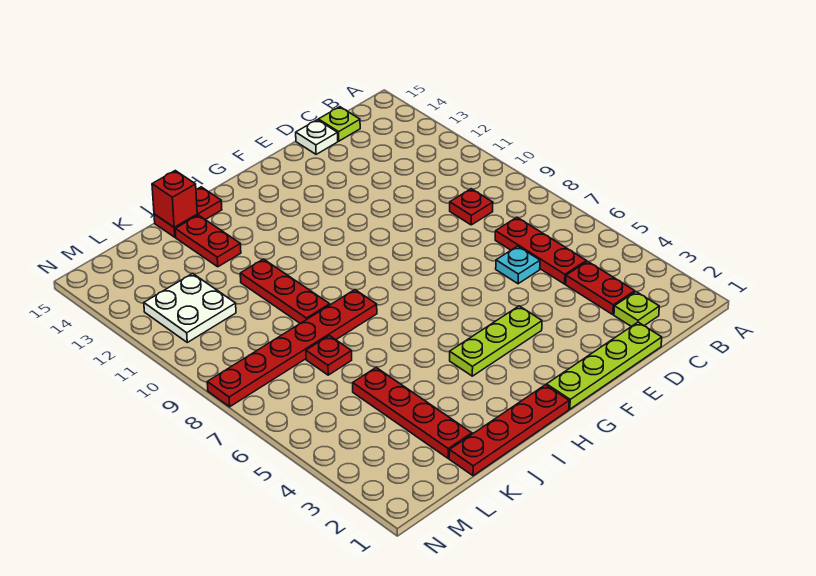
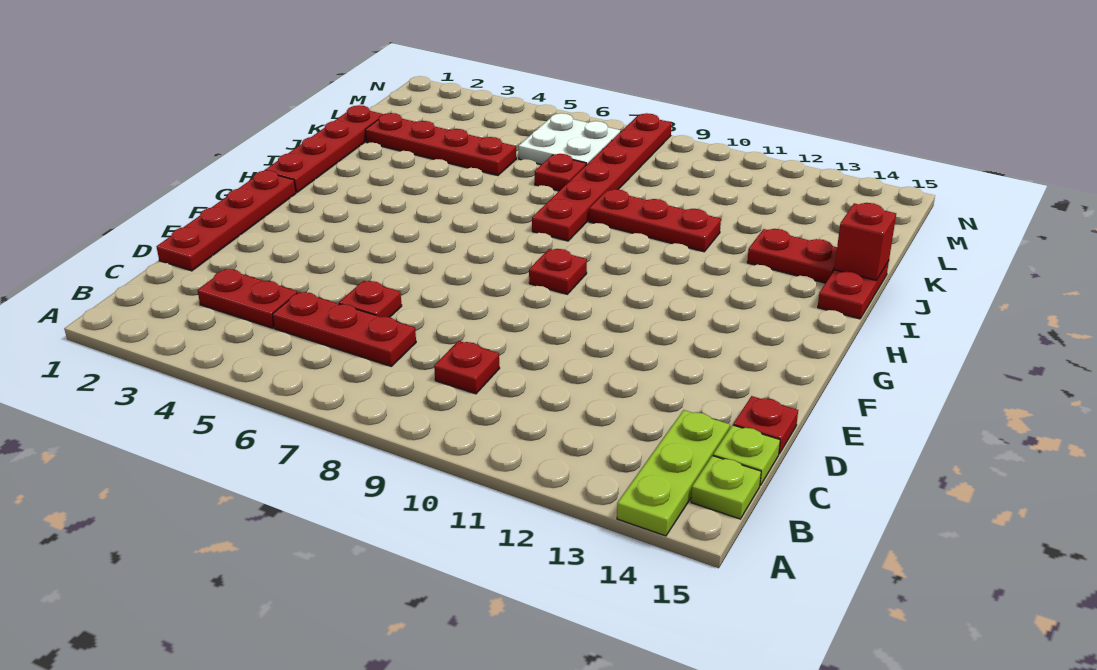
lime 1x1 plate [614,292,659,327] -> lime 1x1 plate moved to [691,456,761,519]
lime 1x4 plate [547,322,662,409] -> red 1x4 plate [156,170,296,271]
cyan 1x1 plate [496,246,540,284] -> red 1x1 plate [339,281,402,317]
white 1x1 plate [296,120,338,154] -> red 1x1 plate [733,396,798,454]
lime 1x3 plate [450,306,542,376] -> lime 1x3 plate moved to [617,410,730,536]
none -> red 1x1 plate [529,249,587,294]
white 2x2 plate [144,273,236,342] -> white 2x2 plate moved to [518,113,621,165]

